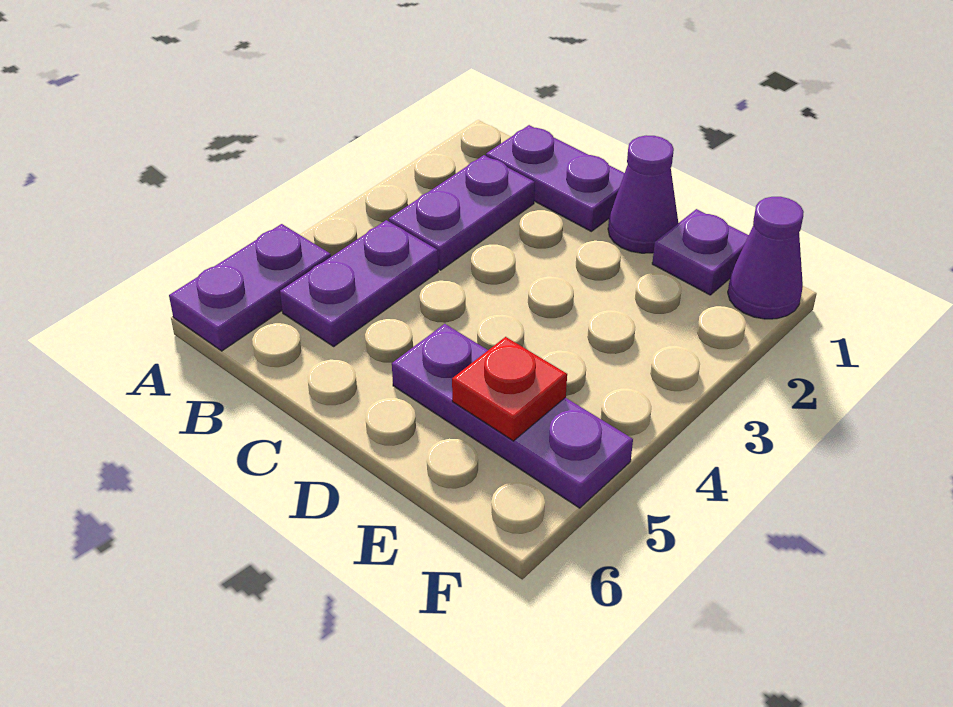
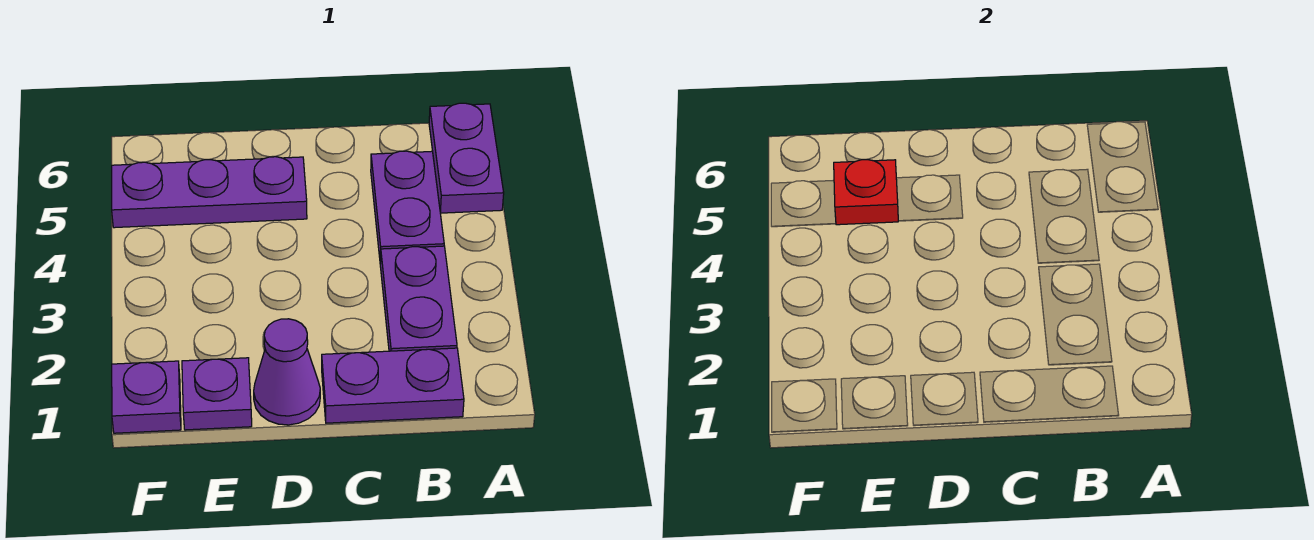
purple 1x1 cone [728,197,804,319] -> purple 1x1 plate [112,361,181,433]

